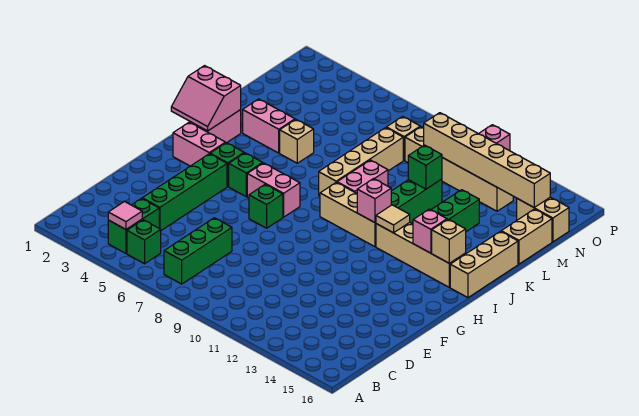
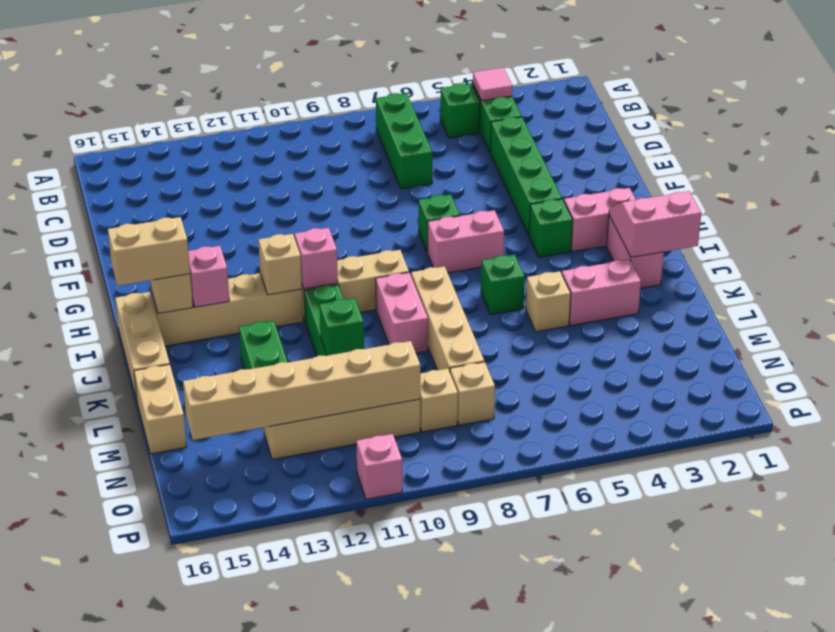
green 1x1 brick [229,153,263,197] -> green 1x1 brick moved to [481,254,525,315]
tan 1x1 tile [376,205,410,233] -> tan 1x1 brick [258,234,302,295]
tan 1x2 brick [517,197,569,242] -> tan 1x2 brick moved to [108,217,190,286]

